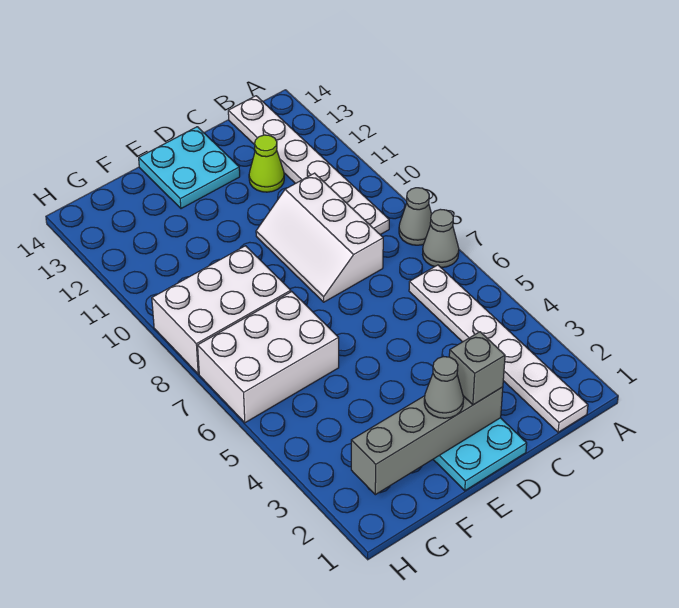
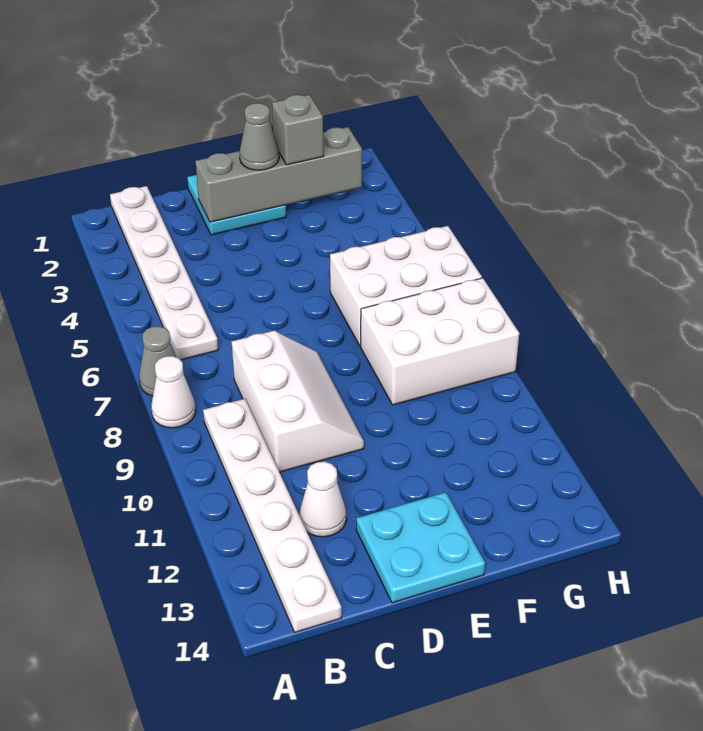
grey 1x1 cone [399,188,431,245] -> white 1x1 cone [151,356,196,428]
lime 1x1 cone [249,135,284,192] -> white 1x1 cone [300,462,346,537]
grey 1x1 brick [449,332,505,405] -> grey 1x1 brick moved to [272,95,323,165]

